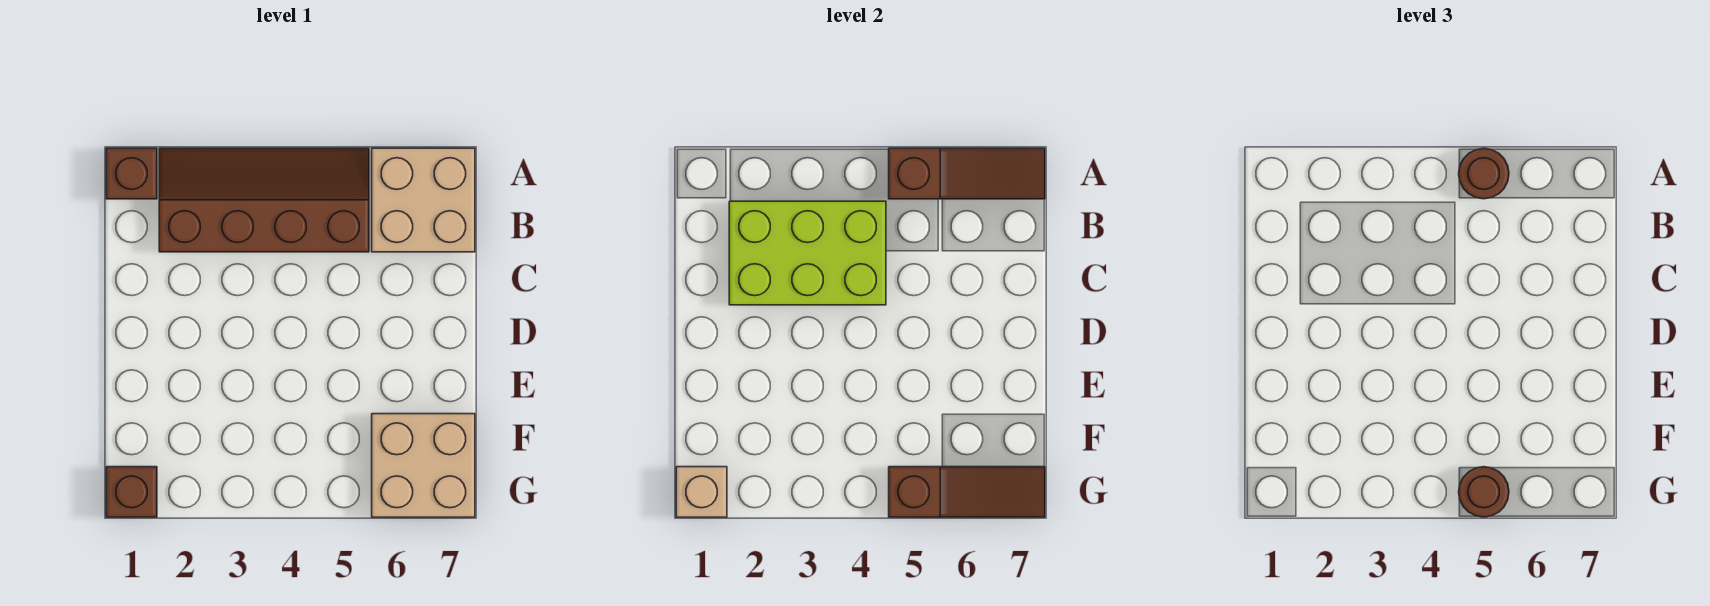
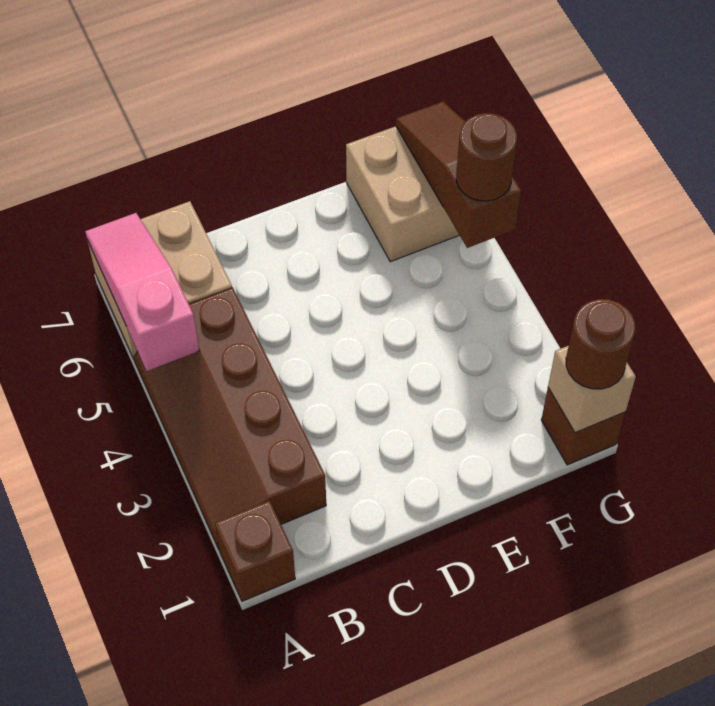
brown 1x3 slope [889,148,1045,199] -> pink 1x3 slope [85,213,199,371]
brown 1x1 round brick [1459,148,1509,199] -> brown 1x1 round brick moved to [566,299,636,389]
lime 2x3 brick [729,201,886,305] -> none

